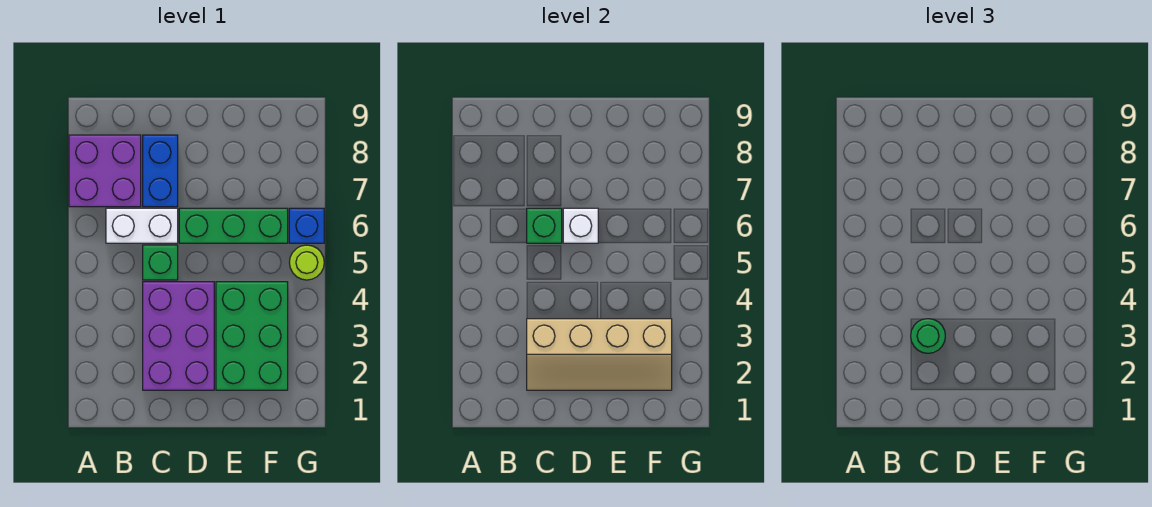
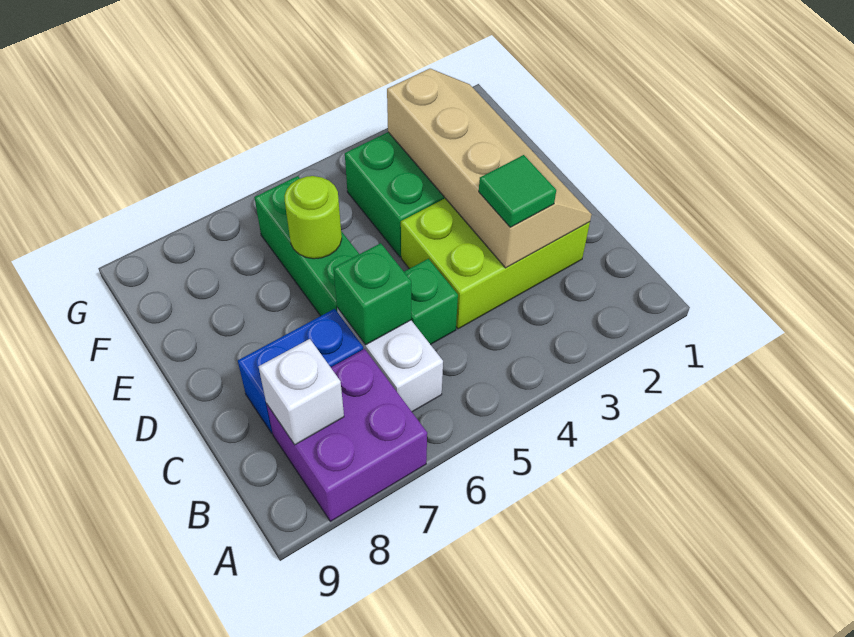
purple 2x3 brick [143,282,214,390] -> lime 2x3 brick [401,198,590,329]
green 1x1 round brick [911,319,945,353] -> green 1x1 tile [479,155,556,227]
white 1x1 brick [563,208,598,243] -> white 1x1 brick moved to [259,339,344,445]
lime 1x1 round brick [289,245,324,280] -> lime 1x1 round brick moved to [284,176,342,259]
blue 1x1 brick [289,208,324,243] -> none

